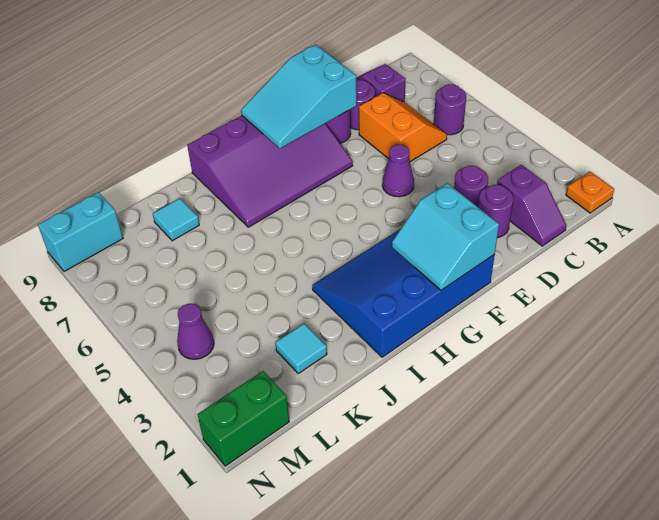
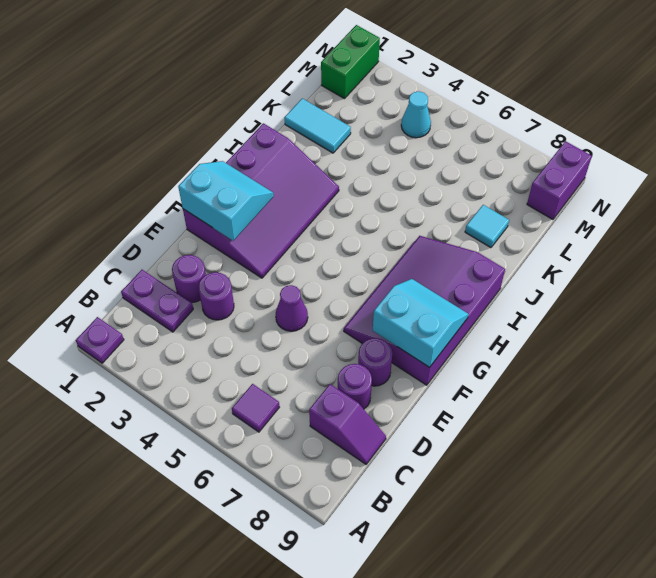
orange 1x1 plate [566,172,614,213] -> purple 1x1 plate [76,317,124,363]
purple 1x1 round brick [434,84,466,135] -> purple 1x1 tile [232,384,279,432]
purple 1x2 slope [497,165,566,246] -> purple 1x2 plate [121,270,193,332]
orange 2x2 slope [359,93,447,162] -> none
cyan 2x3 slope [241,45,357,148] -> cyan 2x2 slope [373,279,469,367]
blue 3x4 slope [312,230,495,357] -> purple 3x4 slope [183,123,339,278]
cyan 1x1 tile [275,324,327,373] -> cyan 1x2 tile [284,99,351,153]
purple 1x1 cone [177,304,214,359] -> cyan 1x1 cone [401,91,431,138]
cyan 1x2 brick [38,192,123,272] -> purple 1x2 brick [527,141,592,219]

